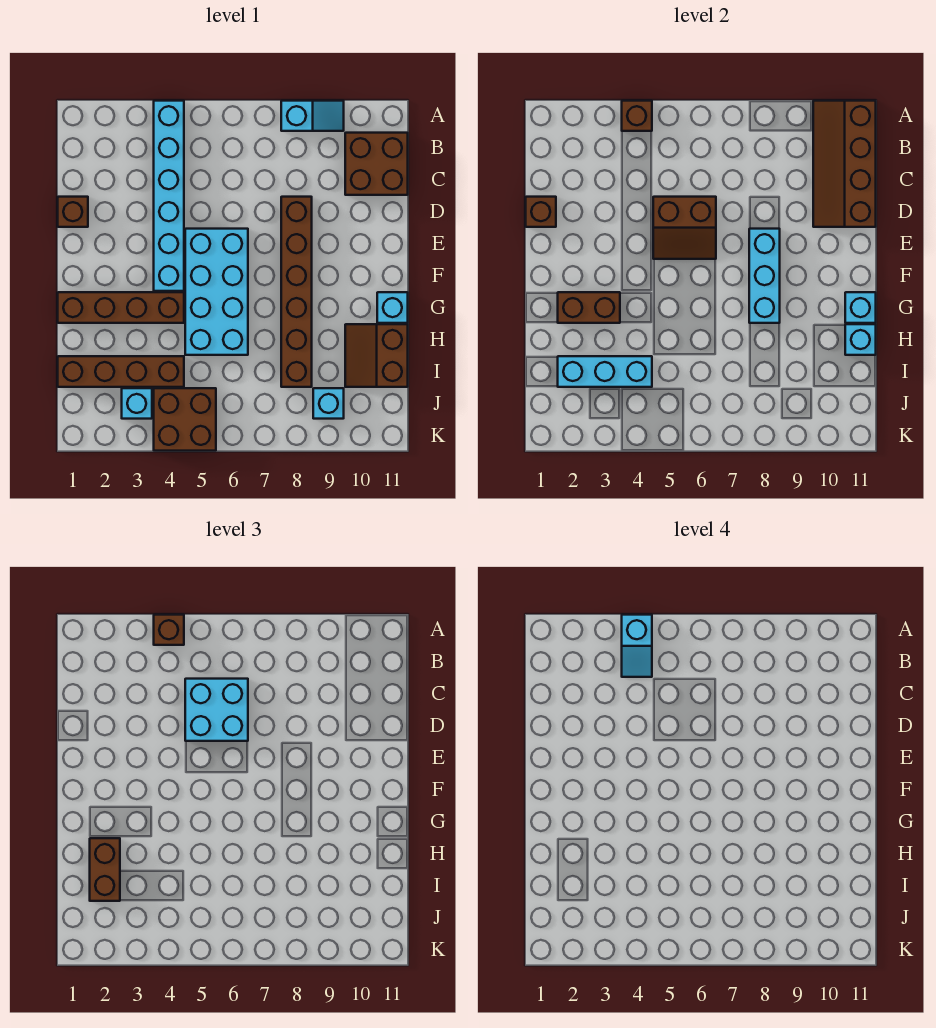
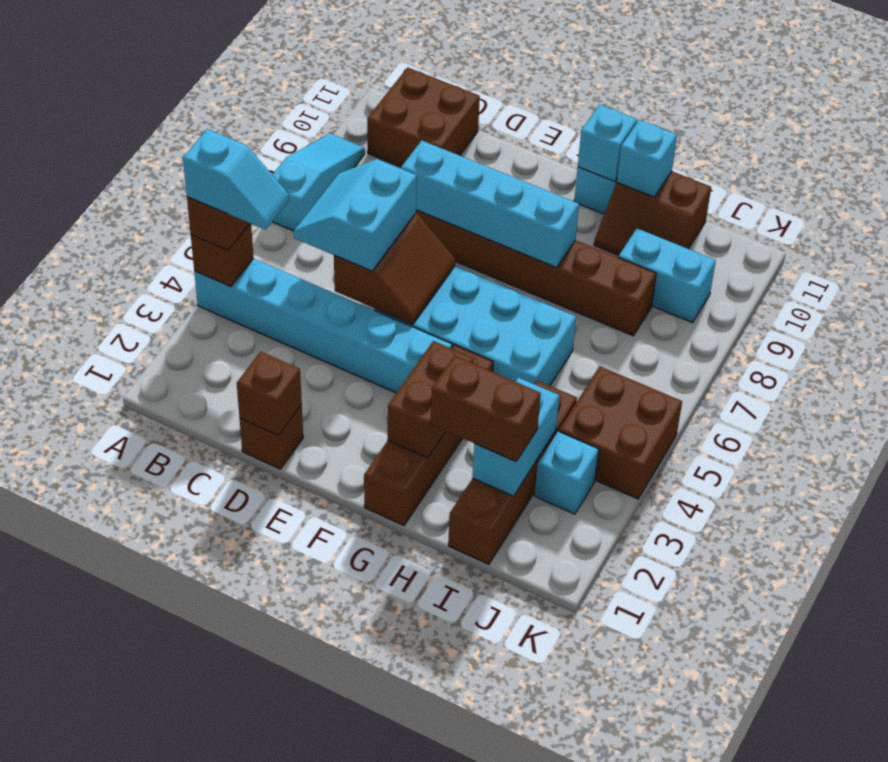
cyan 1x2 slope [281,101,344,131] -> cyan 1x3 slope [272,134,365,231]
brown 2x4 slope [813,101,876,227] -> none
cyan 2x2 brick [185,679,248,741] -> cyan 2x2 slope [293,159,417,271]
cyan 1x3 brick [749,229,780,323] -> cyan 1x4 brick [401,140,579,267]
cyan 1x3 brick [558,356,652,387] -> cyan 1x2 brick [473,378,559,496]
cyan 1x1 brick [313,388,344,419] -> cyan 1x2 brick [618,228,716,323]

